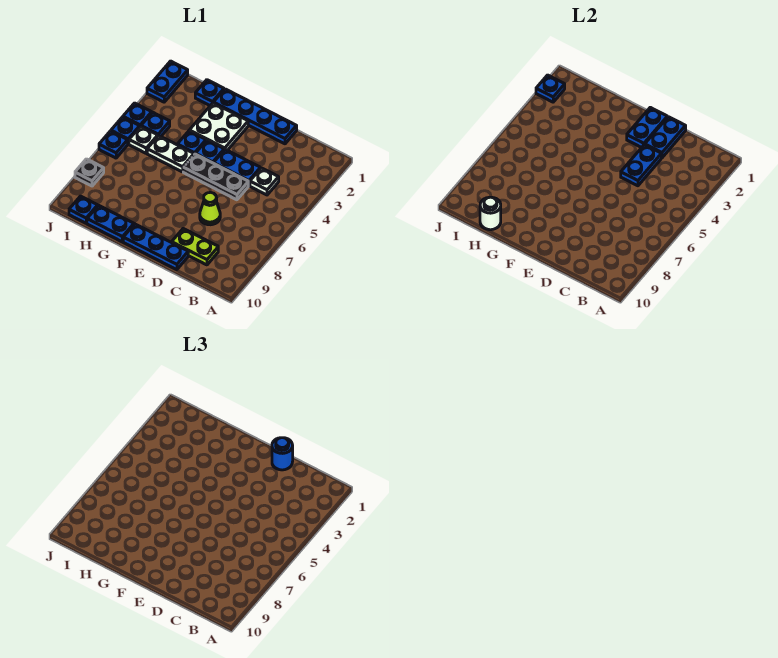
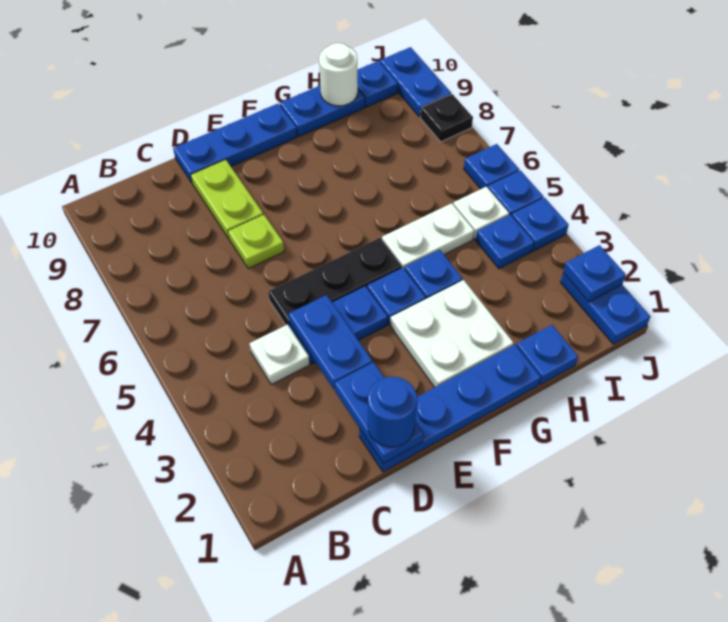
lime 1x2 plate [172,229,218,265] -> lime 1x2 plate turned to [191,159,263,239]
lime 1x1 cone [200,192,220,225] -> lime 1x1 plate [228,214,284,269]
blue 1x2 plate [627,107,667,148] -> blue 1x2 plate moved to [380,47,451,117]

